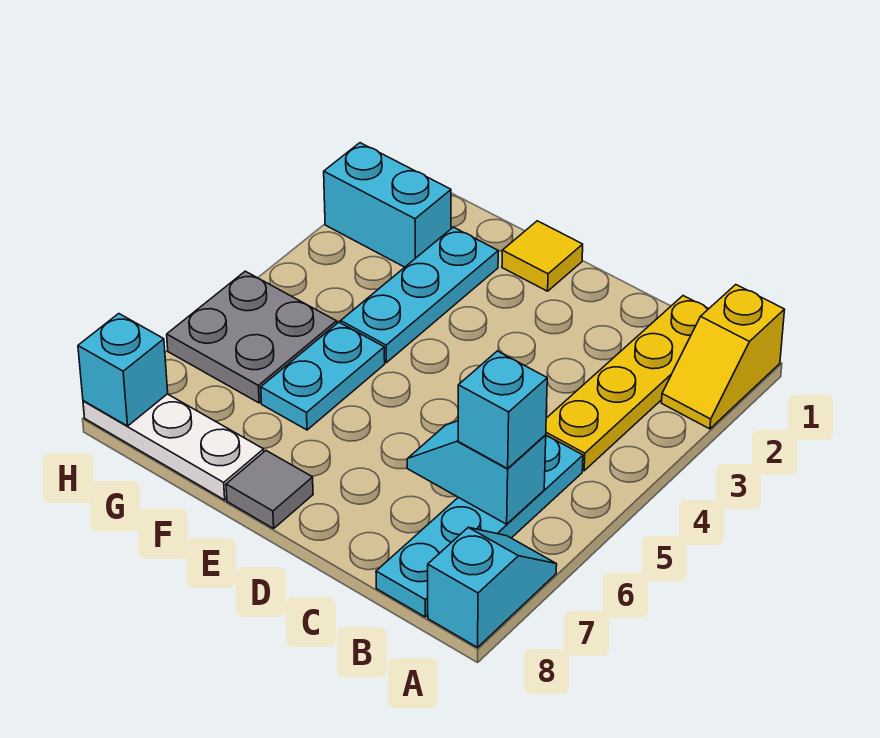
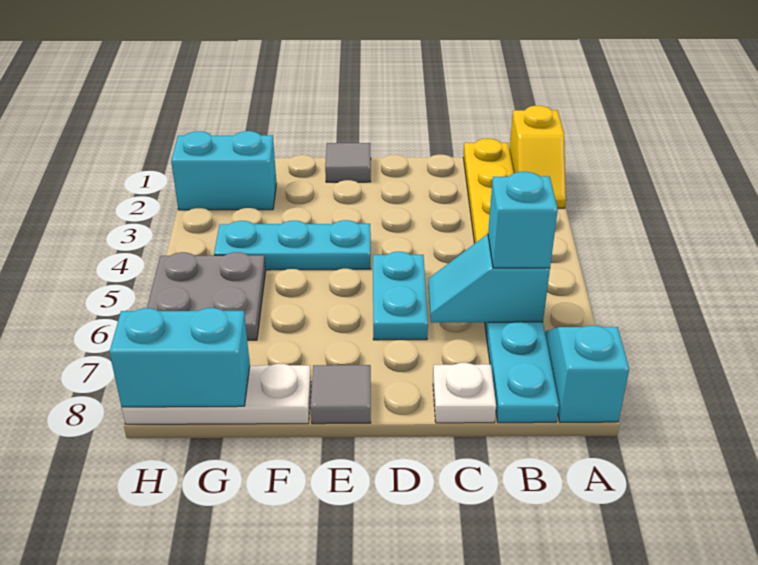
none -> white 1x1 plate [433,363,496,423]
yellow 1x1 tile [502,221,583,291] -> grey 1x1 tile [325,143,371,182]
cyan 1x3 plate [341,227,498,363] -> cyan 1x3 plate turned to [214,220,371,270]
cyan 1x2 plate [261,322,385,430] -> cyan 1x2 plate moved to [373,252,428,340]
cyan 1x1 brick [78,314,168,426] -> cyan 1x2 brick [109,308,250,407]

